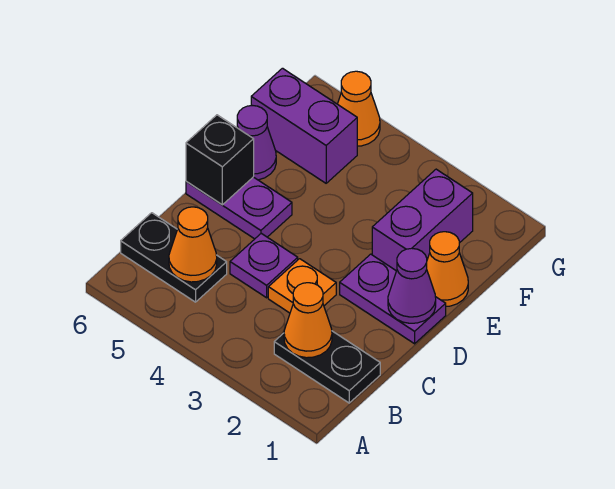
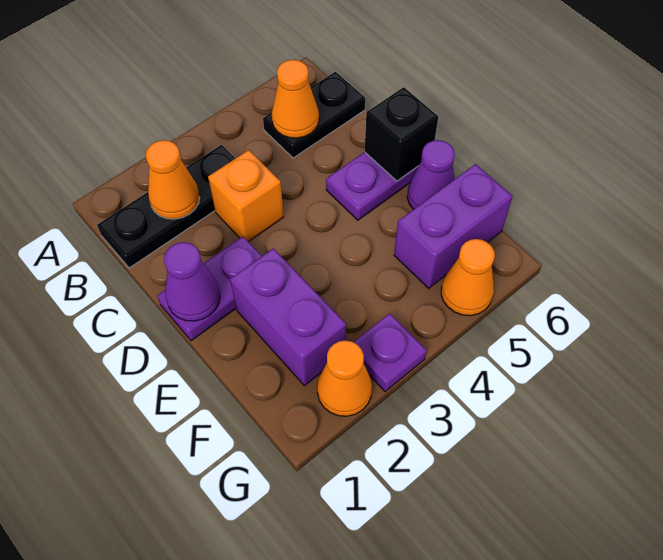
black 1x2 plate [274,331,380,403] -> black 1x3 plate [97,145,235,268]
orange 1x1 plate [268,259,336,313] -> orange 1x1 brick [208,150,284,242]
purple 1x1 plate [230,233,298,298] -> purple 1x1 plate moved to [354,314,427,391]
orange 1x1 cone [427,232,468,306] -> orange 1x1 cone moved to [317,341,372,416]

